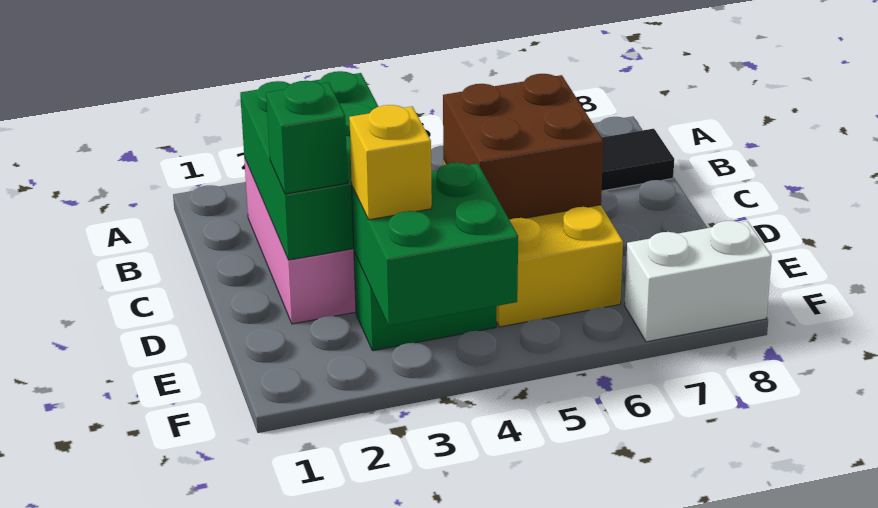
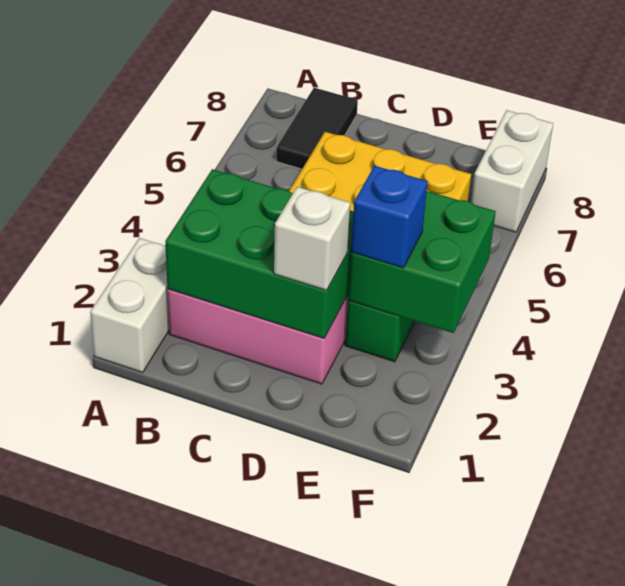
none -> white 1x2 brick [90,238,169,372]
brown 2x2 brick [443,74,603,220] -> none
green 1x1 brick [266,81,348,194] -> white 1x1 brick [274,187,350,290]
yellow 1x1 brick [349,105,432,220] -> blue 1x1 brick [351,166,428,268]

